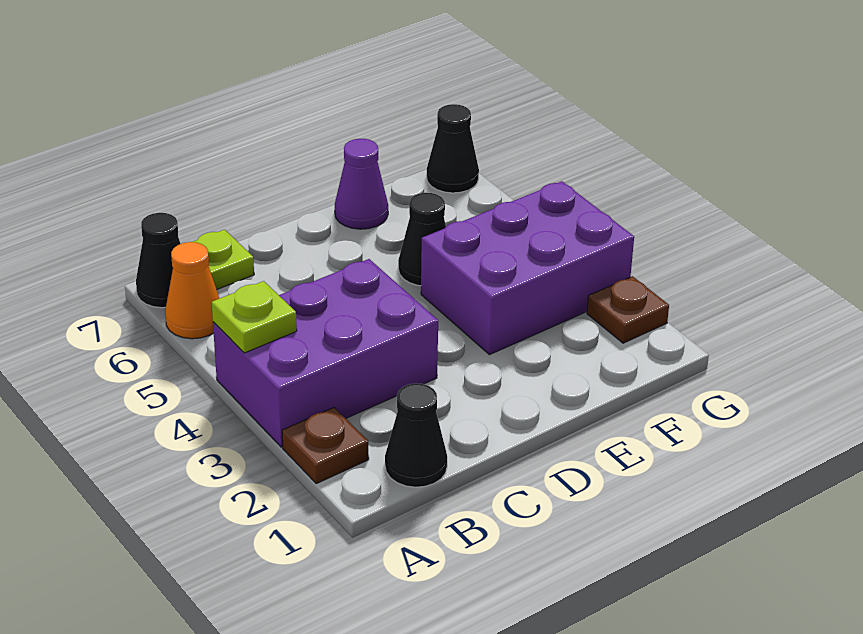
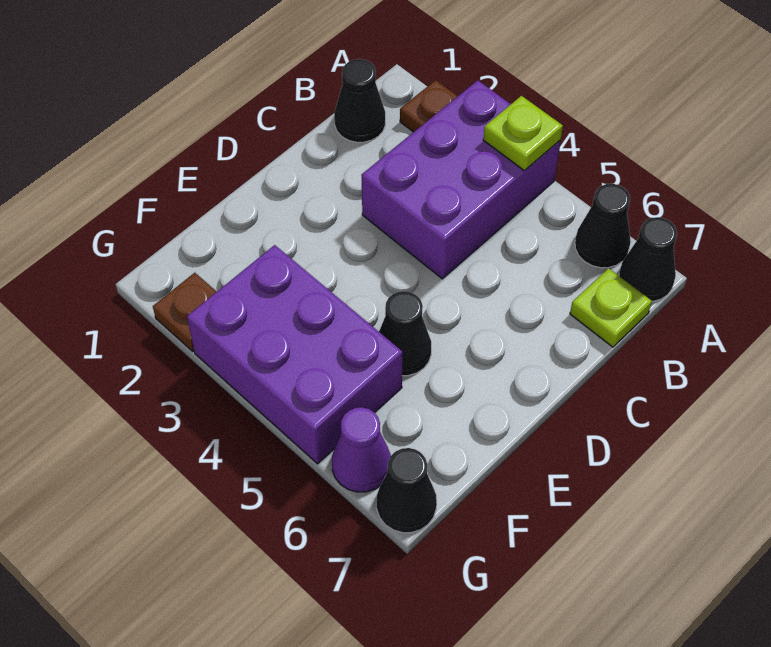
orange 1x1 cone [165,242,219,339] -> black 1x1 cone [575,184,631,268]
purple 2x3 brick [421,181,634,355] -> purple 2x3 brick turned to [187,245,403,464]
purple 1x1 cone [335,139,388,229] -> purple 1x1 cone moved to [332,407,391,492]

